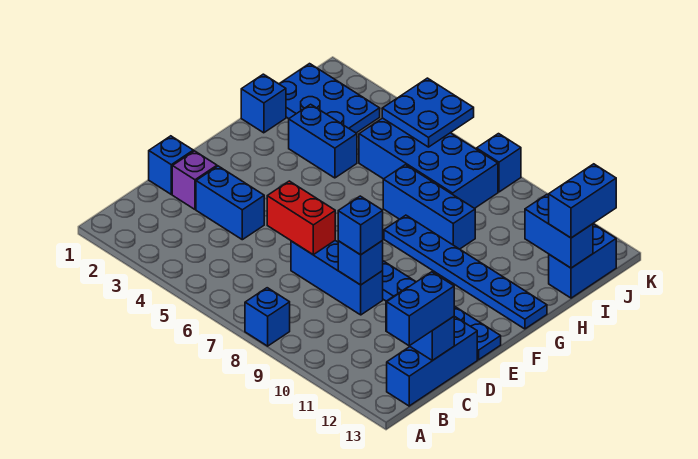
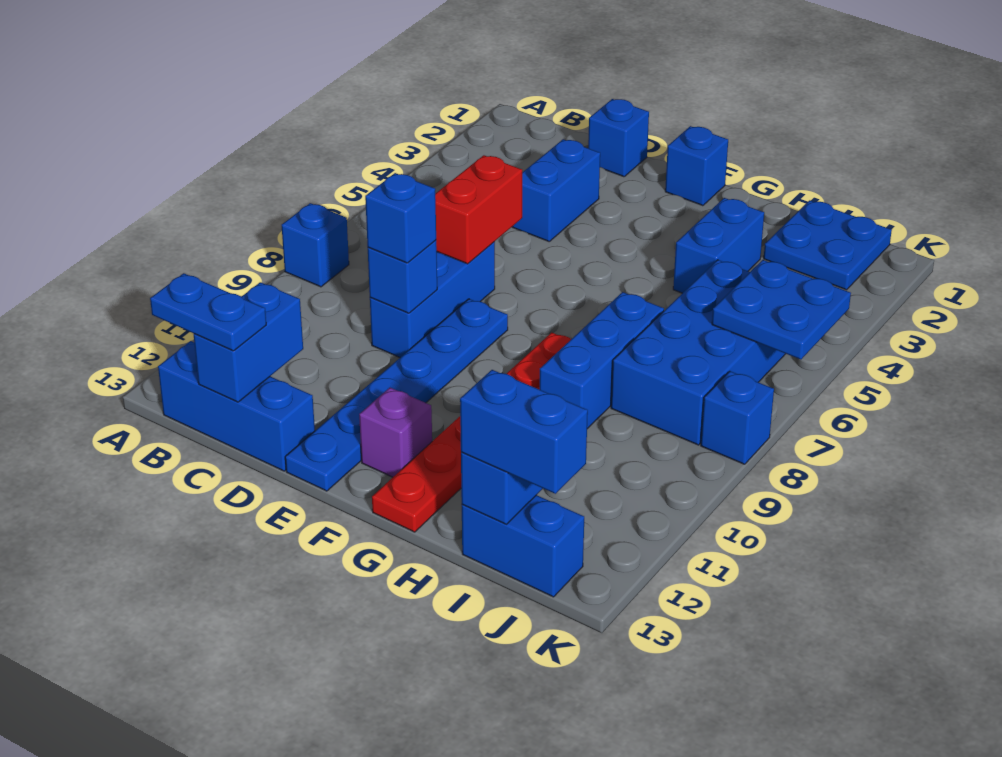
blue 1x2 brick [387,272,454,346] -> blue 1x2 plate [150,273,266,351]
purple 1x1 brick [172,151,217,209] -> purple 1x1 brick moved to [359,388,432,477]
blue 1x6 plate [384,215,547,329] -> red 1x6 plate [372,333,571,532]
blue 1x1 brick [241,74,286,133] -> blue 1x1 brick moved to [665,126,728,206]
blue 2x3 plate [280,64,380,133] -> blue 2x2 plate [764,200,892,290]

